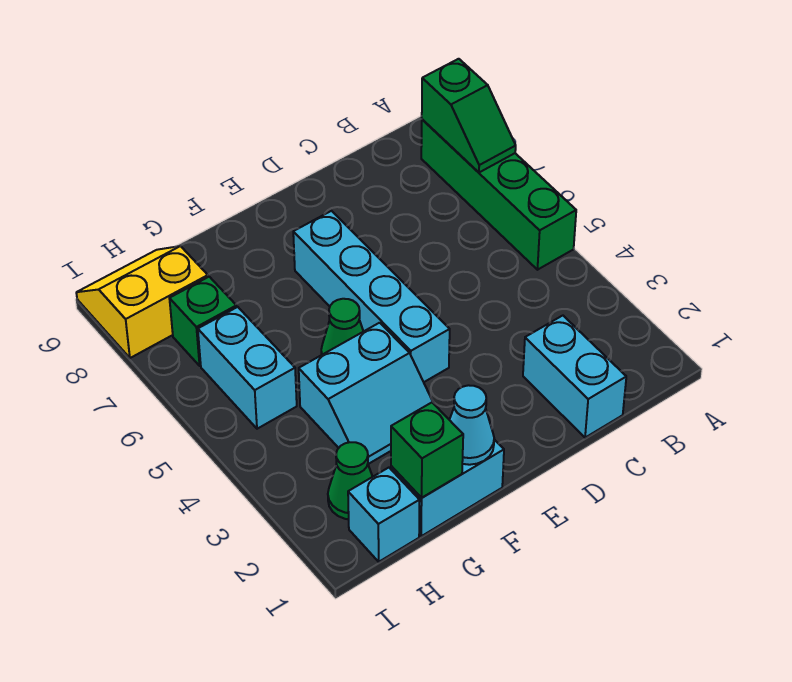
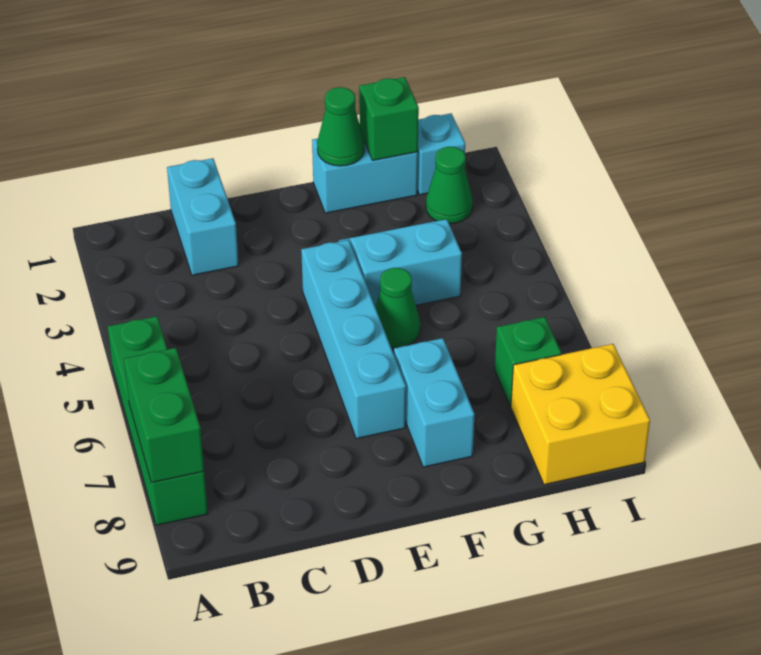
green 1x2 slope [422,59,516,172] -> green 1x2 brick [124,348,204,483]
cyan 1x1 cone [450,385,494,465] -> green 1x1 cone [317,87,365,166]
cyan 1x2 brick [198,307,297,429] -> cyan 1x2 brick moved to [394,338,475,467]
yellow 2x2 slope [76,246,208,358] -> yellow 2x2 brick [511,344,650,485]

